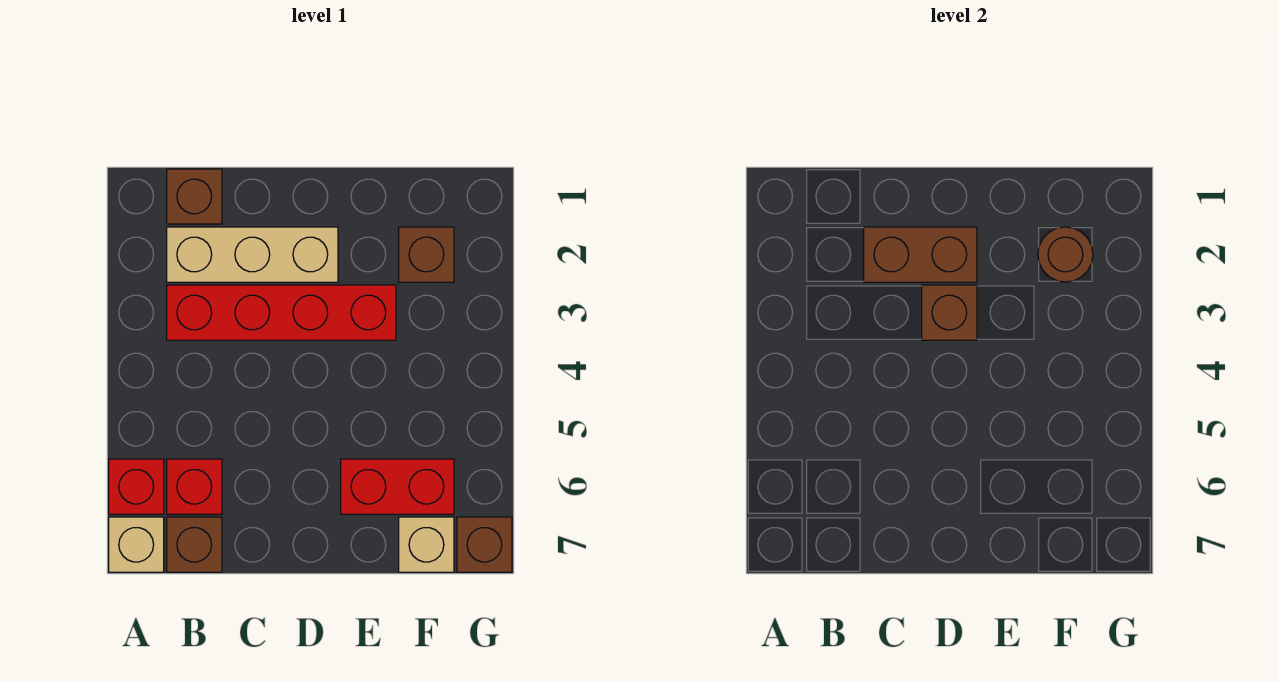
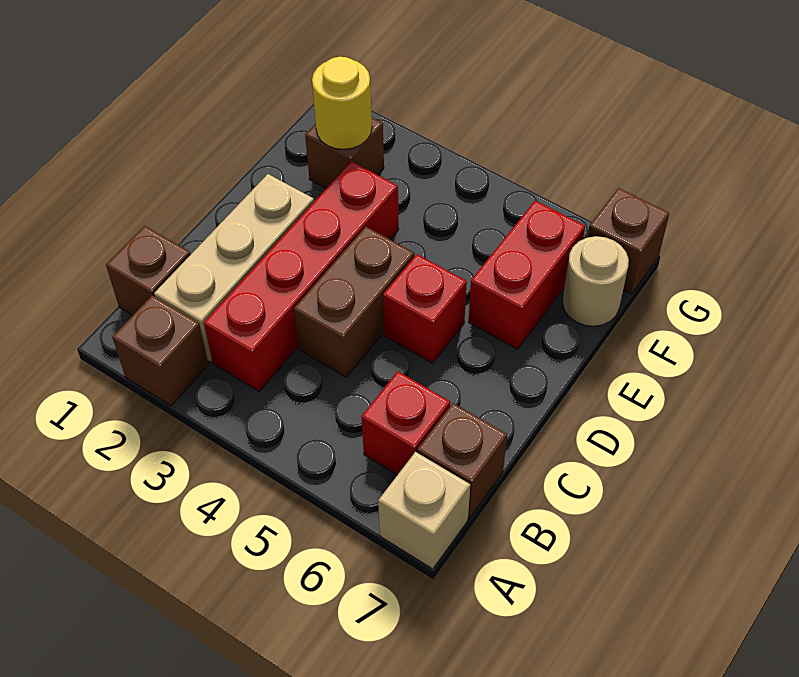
red 1x1 brick [109,459,164,514] -> red 1x1 brick moved to [383,254,467,363]
brown 1x2 brick [864,227,977,282] -> brown 1x2 brick moved to [294,227,414,377]
brown 1x1 brick [922,285,977,340] -> brown 1x1 brick moved to [112,295,209,406]
brown 1x1 round brick [1038,227,1093,282] -> yellow 1x1 round brick [312,57,372,149]
tan 1x1 brick [399,517,454,572] -> tan 1x1 round brick [563,236,629,326]

